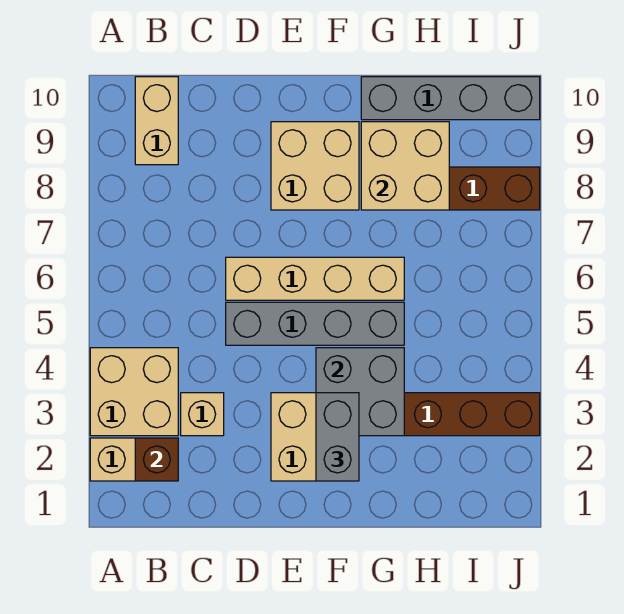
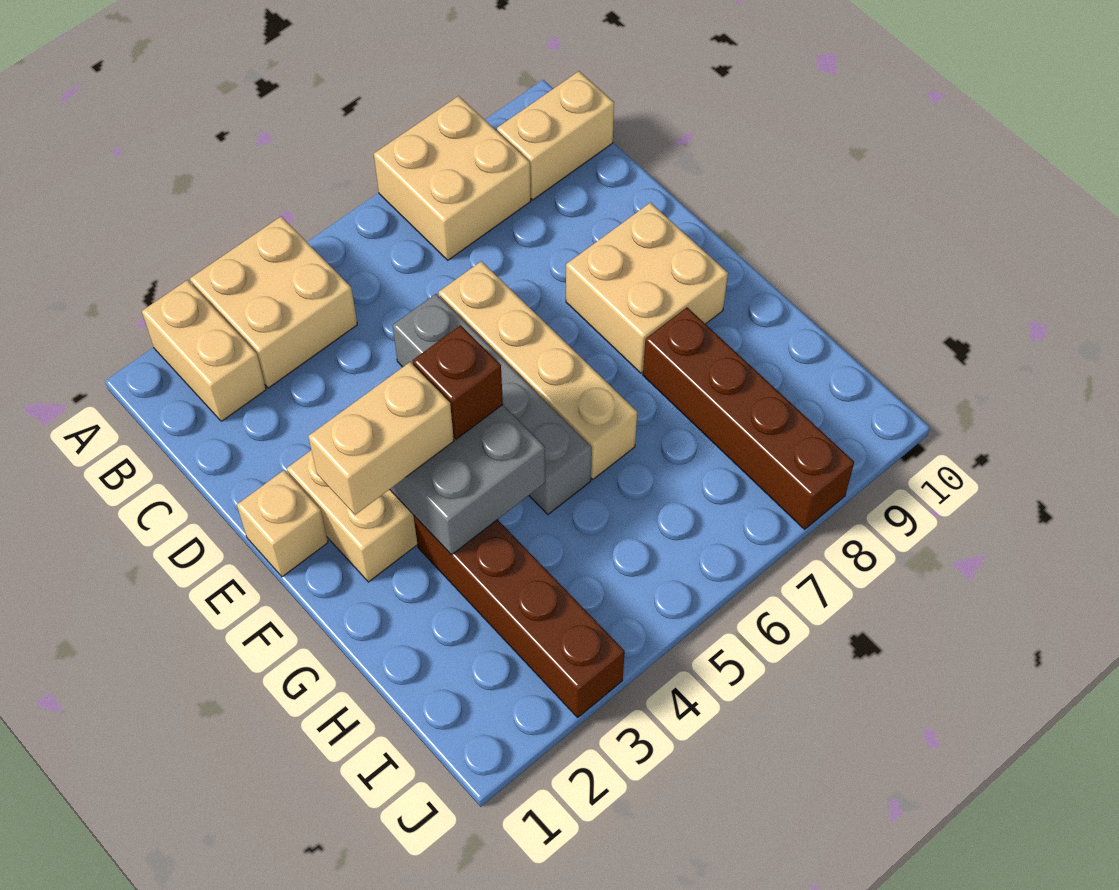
brown 1x1 brick [135,438,178,481] -> brown 1x1 brick moved to [413,325,503,439]
tan 1x1 brick [181,393,224,436] -> tan 1x1 brick moved to [237,470,328,577]
grey 1x2 brick [316,393,359,481] -> tan 1x2 brick [308,362,454,515]
tan 2x2 brick [361,122,449,210] -> tan 2x2 brick moved to [374,96,531,260]
grey 1x4 brick [361,77,540,120] -> none

